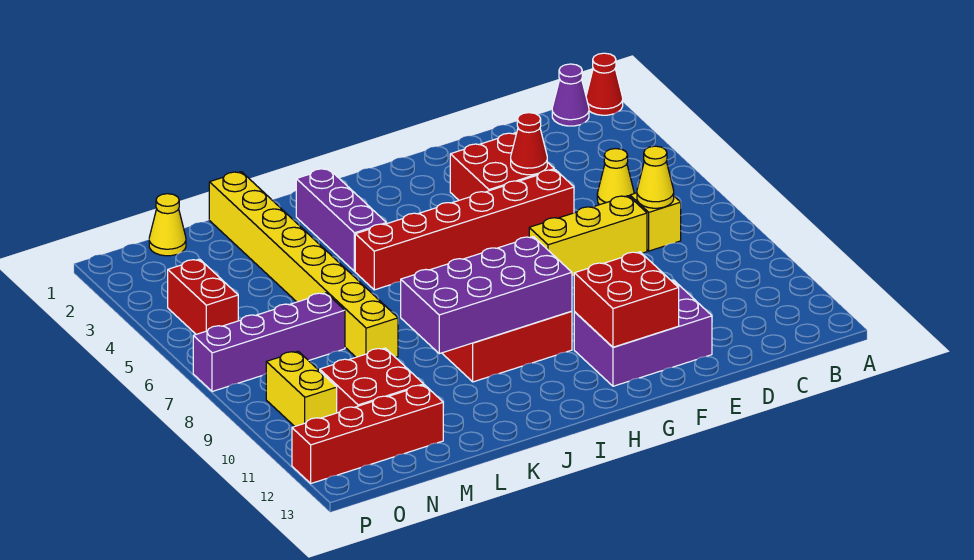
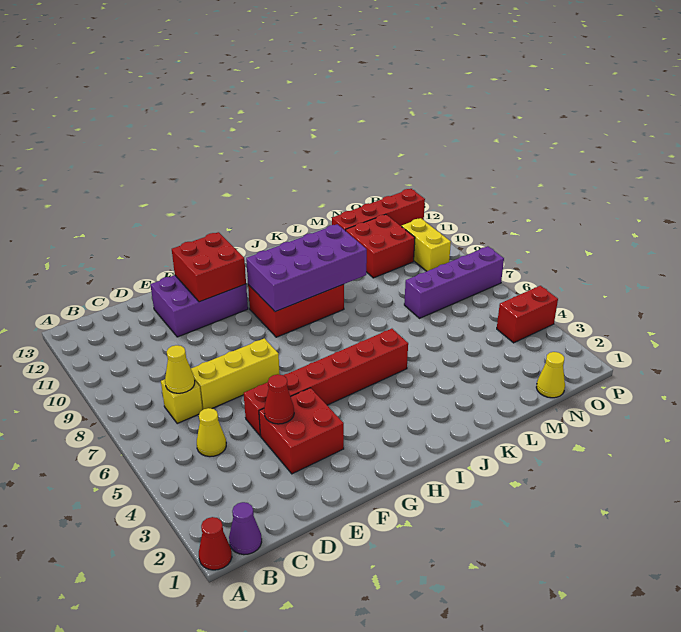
purple 1x3 brick [296,168,387,271] -> none
yellow 1x8 brick [209,172,398,357] -> none
red 1x2 brick [168,259,238,334] -> red 1x2 brick turned to [497,286,558,343]

